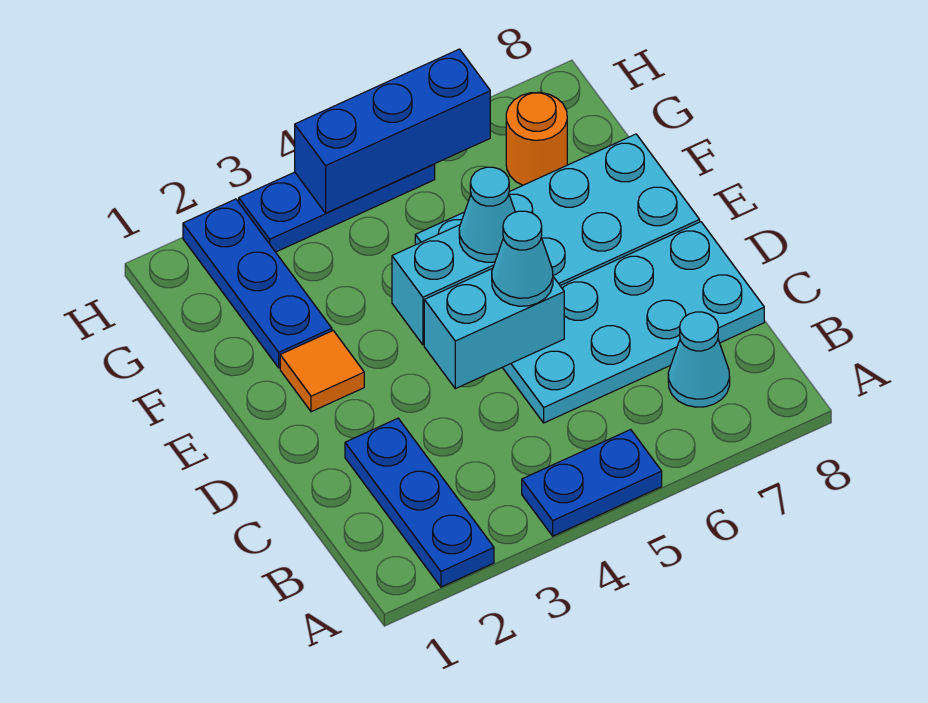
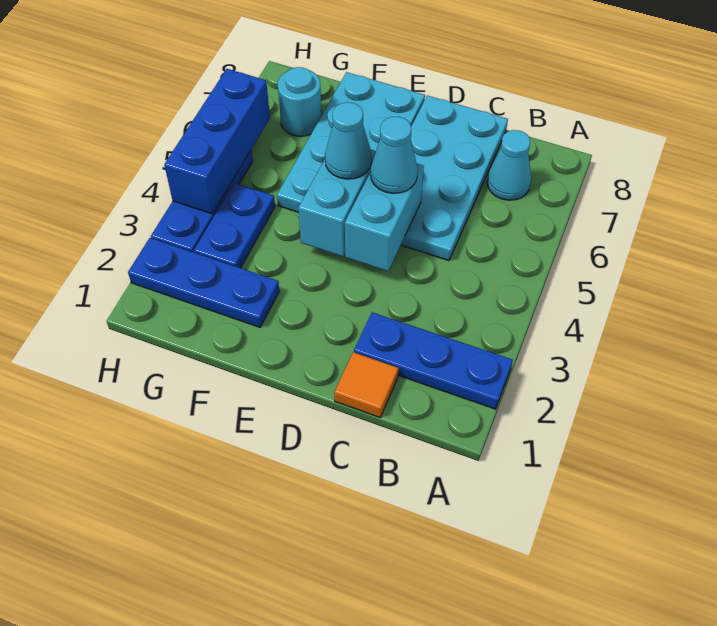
blue 1x2 plate [522,430,662,536] -> blue 1x2 plate moved to [194,183,275,268]
orange 1x1 tile [280,331,364,412] -> orange 1x1 tile moved to [334,352,399,417]
orange 1x1 round brick [506,92,567,185] -> cyan 1x1 round brick [278,67,322,136]

